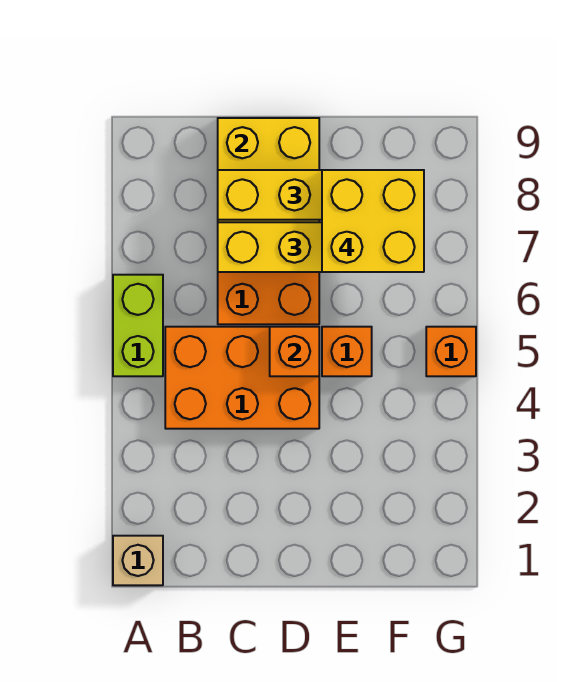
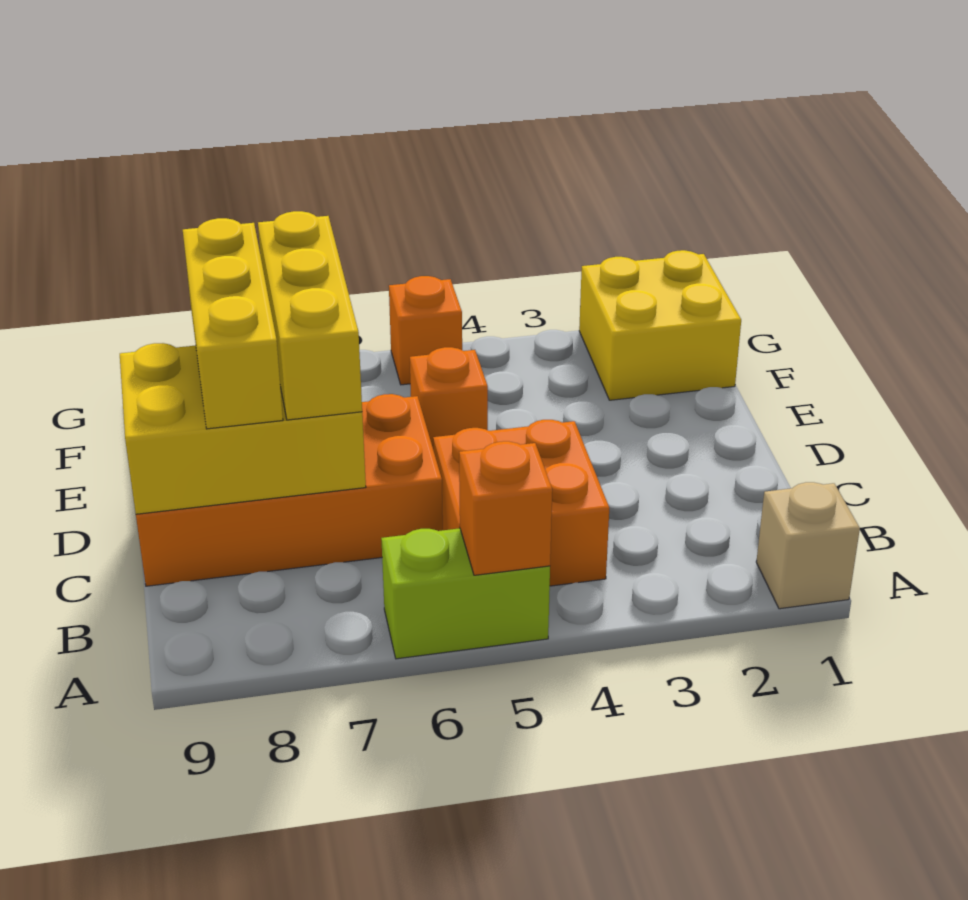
orange 2x3 brick [165,327,319,429] -> orange 2x2 brick [433,420,609,586]
orange 1x1 brick [270,327,319,376] -> orange 1x1 brick moved to [459,441,552,575]
yellow 2x2 brick [322,170,424,272] -> yellow 2x2 brick moved to [579,250,741,400]

